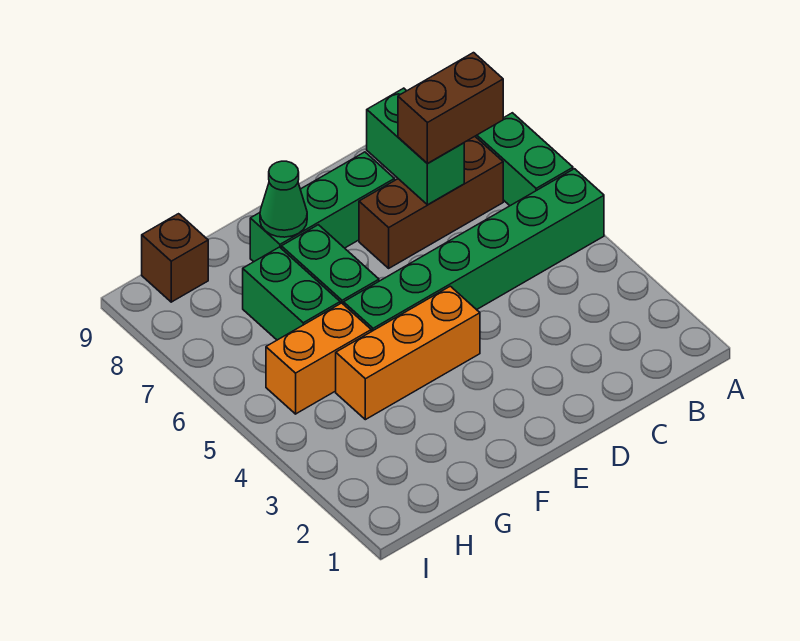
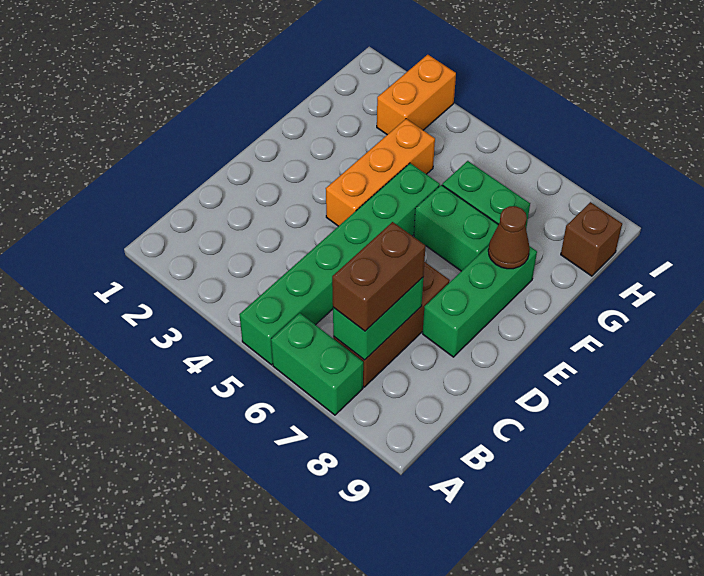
green 1x2 brick [367,88,464,205] -> green 1x2 brick turned to [333,278,423,360]
green 1x1 cone [260,161,307,237] -> brown 1x1 cone [488,206,530,269]
orange 1x2 brick [266,303,371,414] -> orange 1x2 brick moved to [377,55,456,135]

